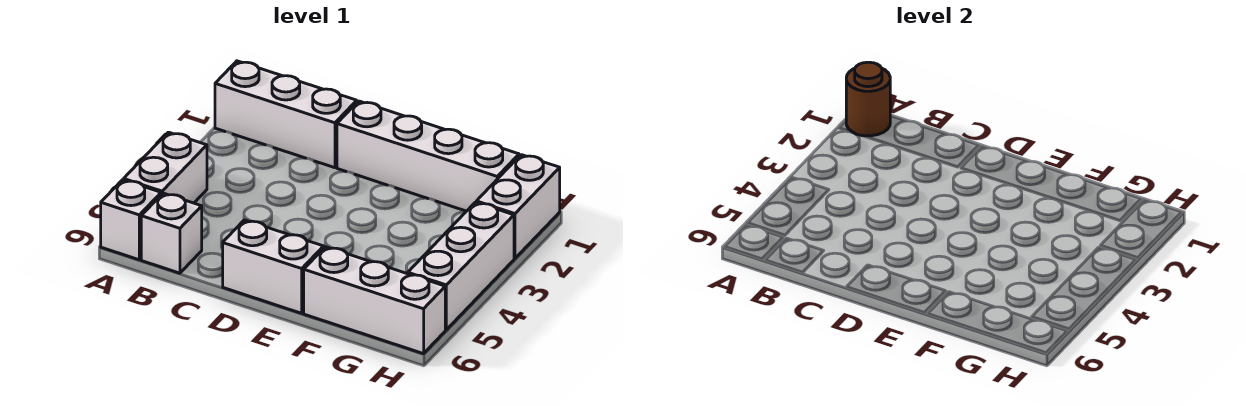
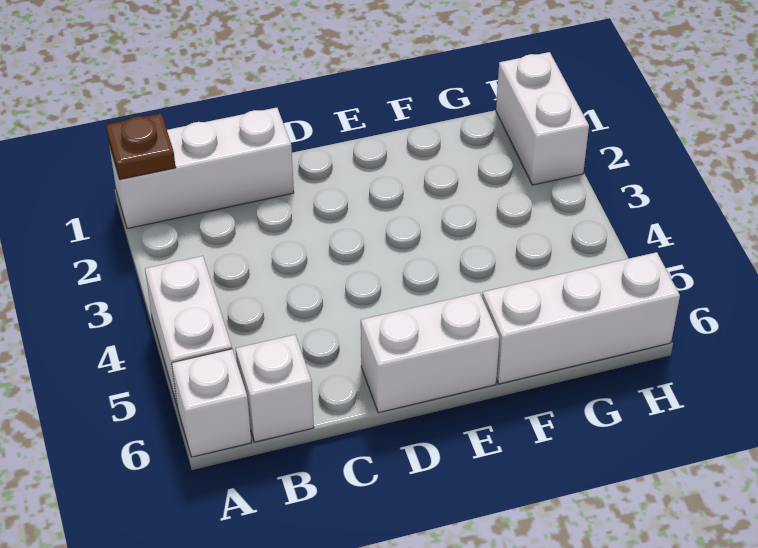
brown 1x1 round brick [846,62,890,136] -> brown 1x1 plate [106,114,176,179]
white 1x4 brick [337,101,519,211] -> none
white 1x3 brick [408,202,514,330] -> none

